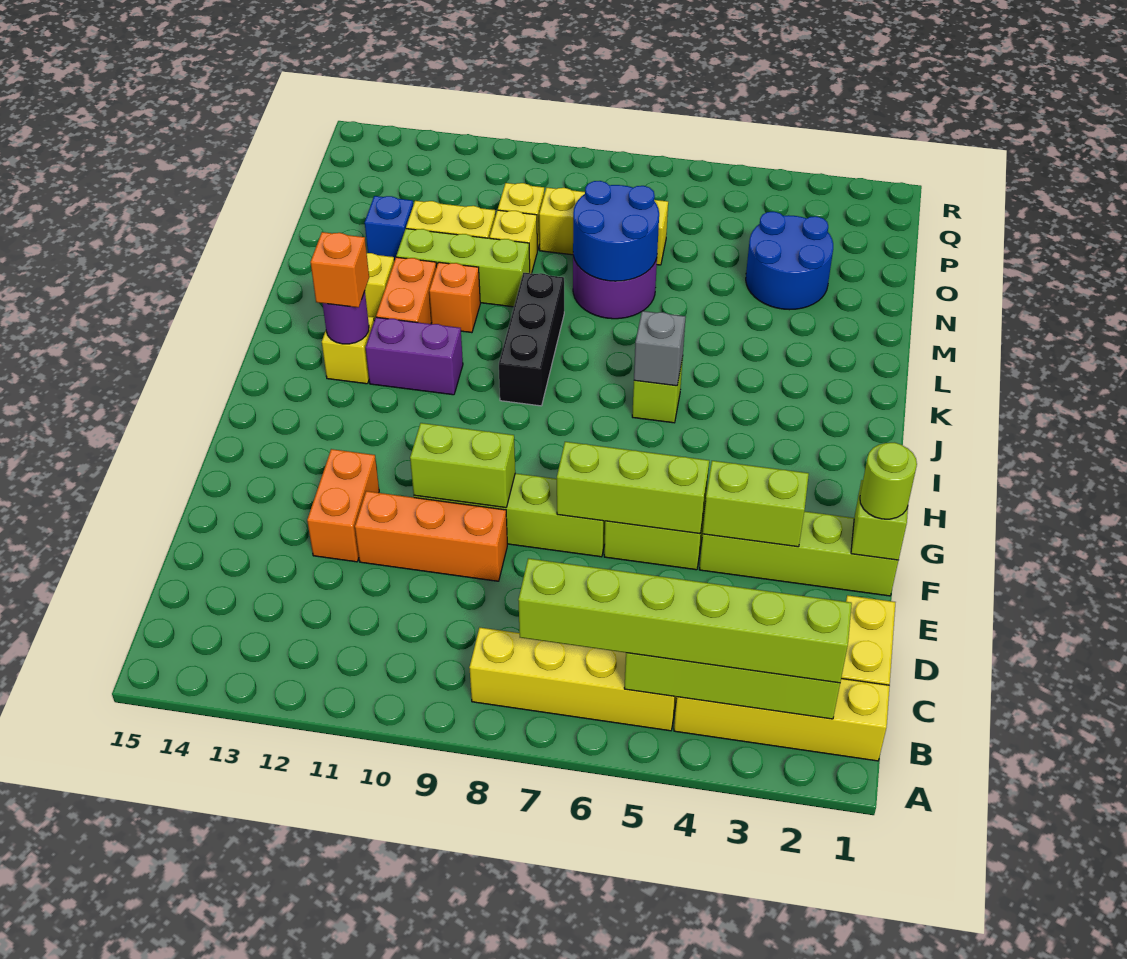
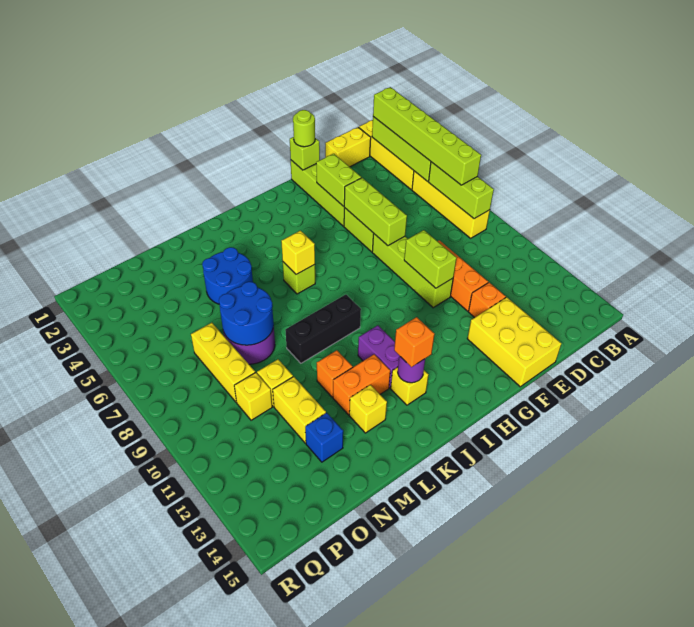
orange 1x2 brick [307,449,379,562] -> orange 1x1 brick [469,282,506,318]
none -> yellow 2x3 brick [467,297,561,387]
grey 1x1 brick [634,311,686,386] -> yellow 1x1 brick [281,231,315,274]
lime 1x3 brick [396,229,530,307] -> lime 1x3 brick moved to [429,162,494,219]
blue 2x2 round brick [746,212,833,310] -> blue 2x2 round brick moved to [202,247,253,304]

